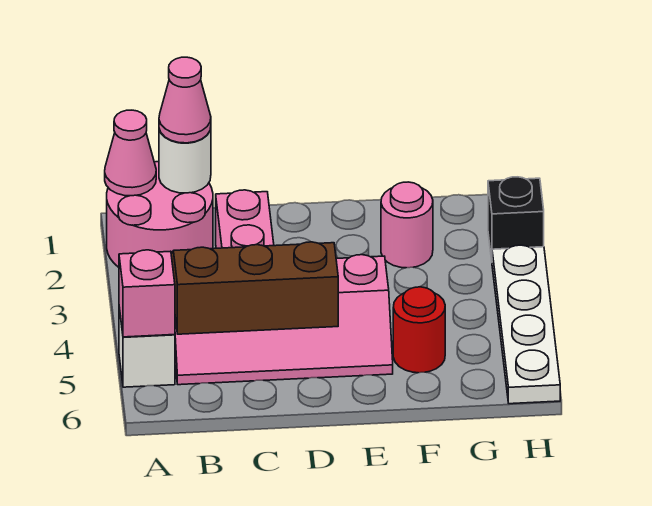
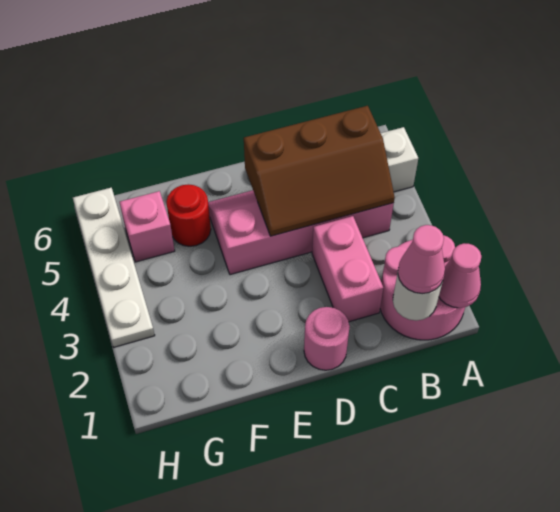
pink 1x1 brick [119,250,175,337] -> pink 1x1 brick moved to [120,191,175,262]
pink 1x1 round brick [381,182,433,268] -> pink 1x1 round brick moved to [304,307,350,370]
black 1x1 brick [488,177,544,260] -> none

